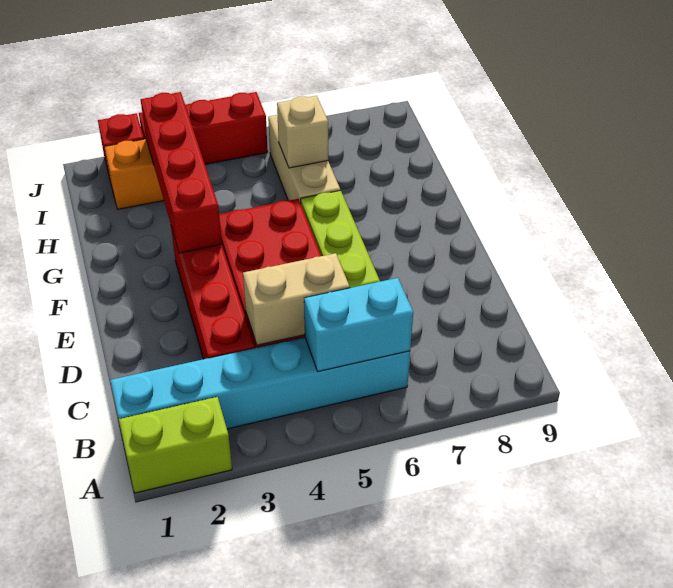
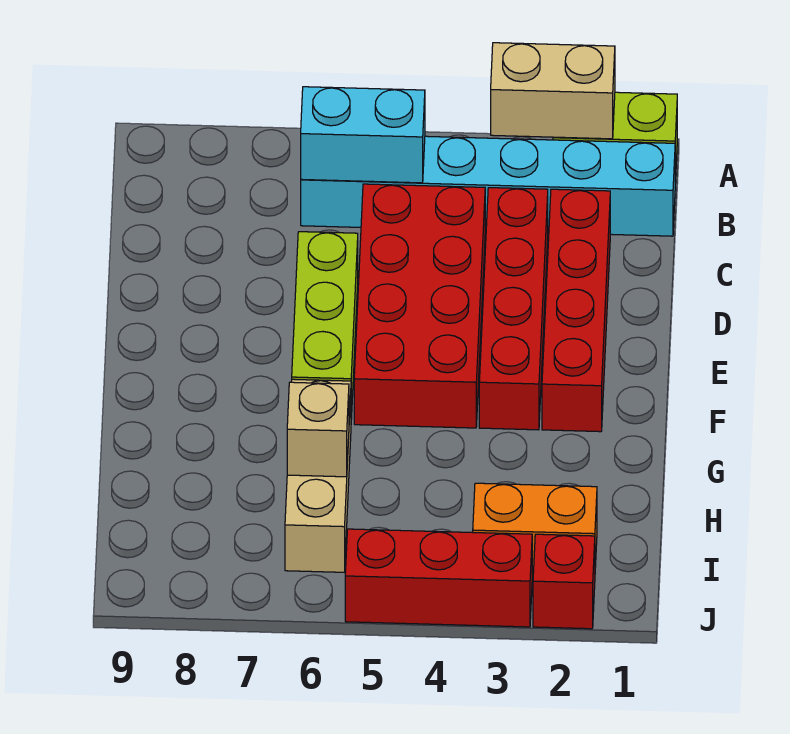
tan 1x2 brick [243,253,350,345] -> tan 1x2 brick moved to [491,43,615,139]
red 1x4 brick [140,92,222,253] -> red 1x4 brick moved to [542,189,610,432]

